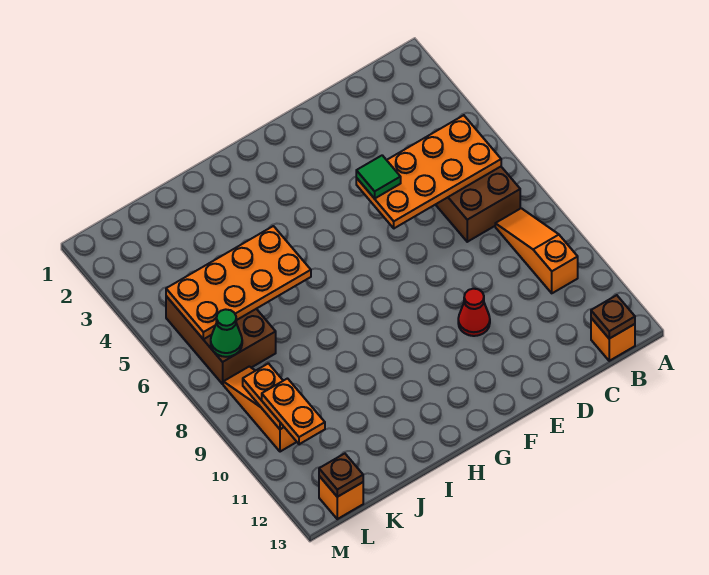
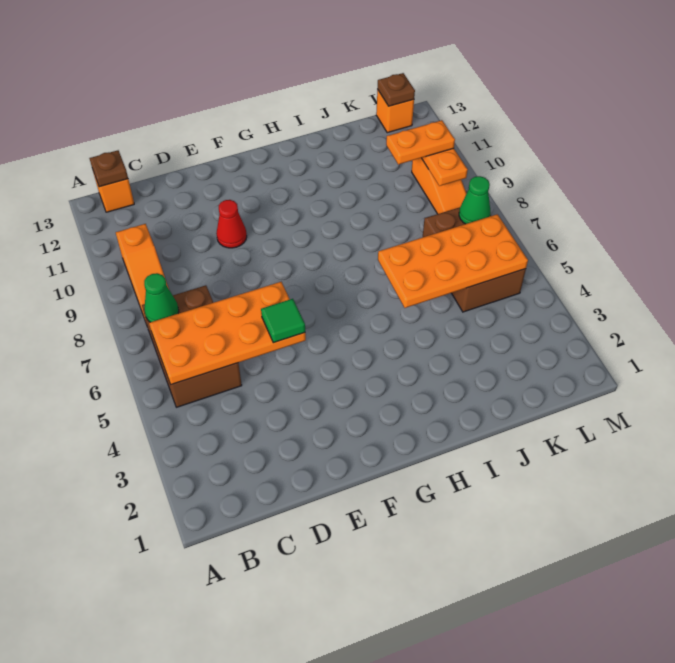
none -> green 1x1 cone [144,273,179,322]
orange 1x2 plate [262,379,325,444] -> orange 1x2 plate turned to [386,120,455,164]

